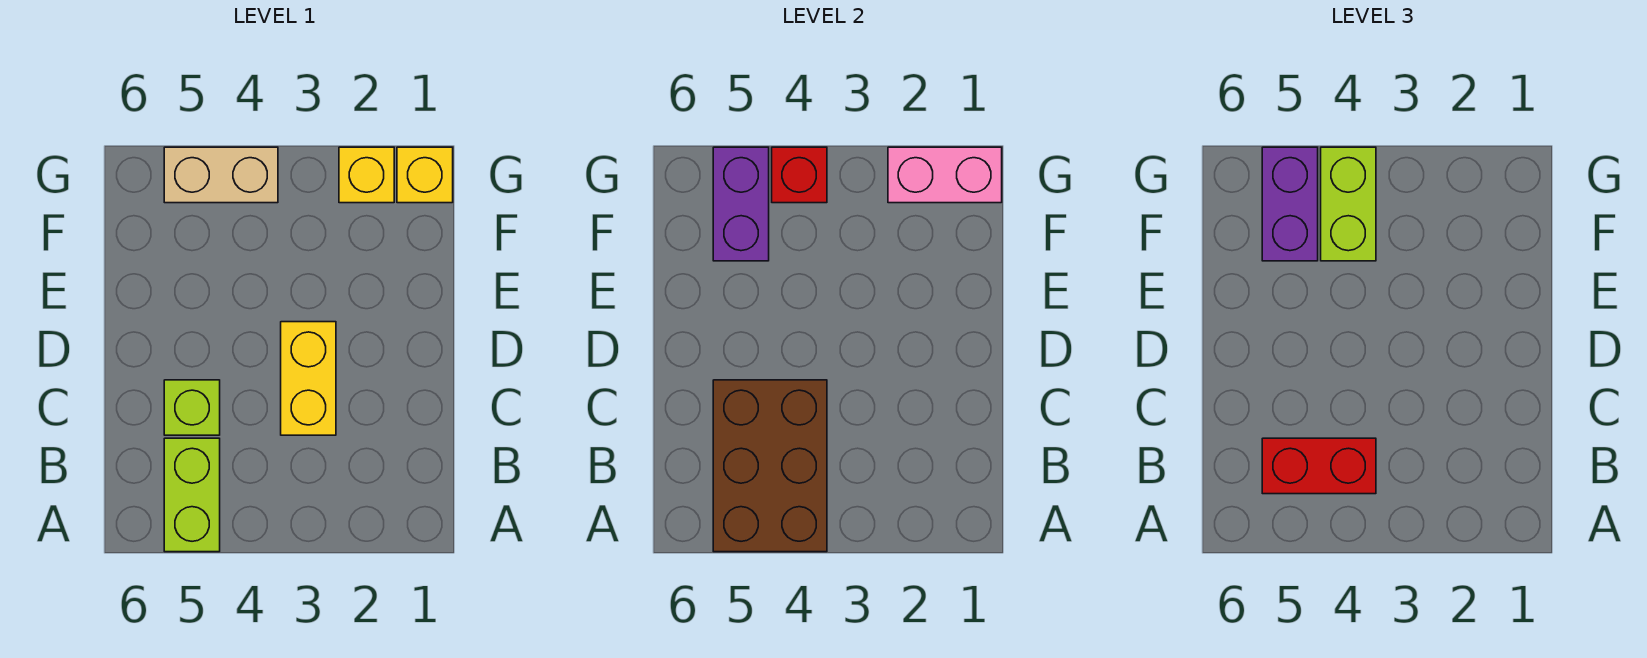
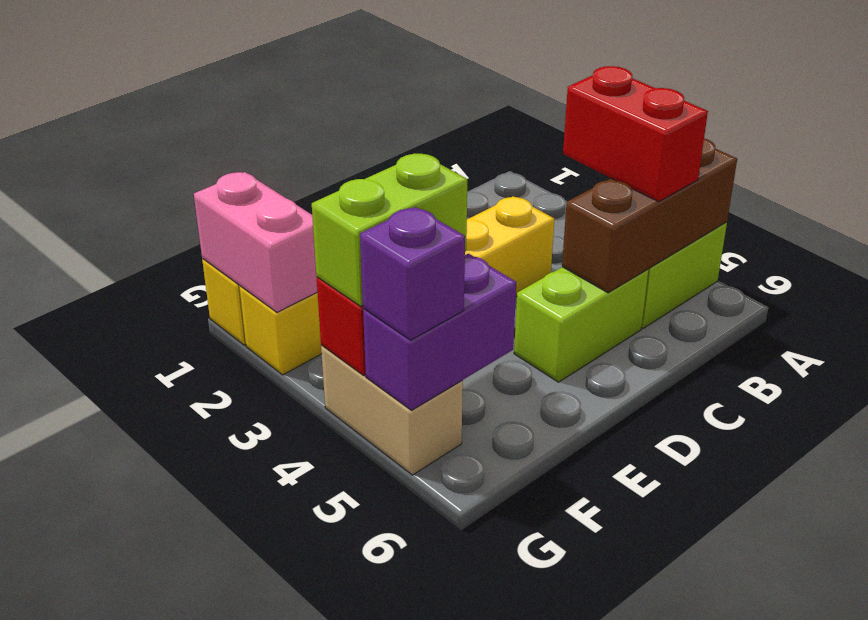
brown 2x3 brick [713,380,827,552] -> brown 1x3 brick [562,138,737,293]
lime 1x1 brick [164,380,220,435] -> lime 1x2 brick [514,267,648,382]
purple 1x2 brick [1262,147,1318,261] -> purple 1x1 brick [360,207,465,340]

